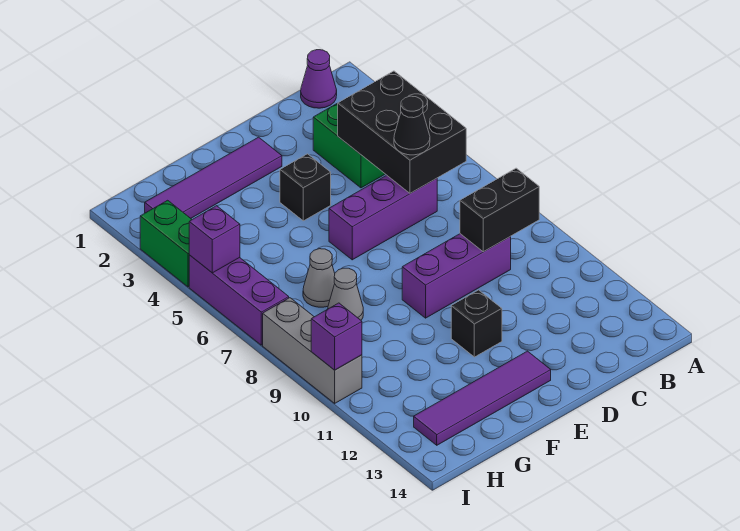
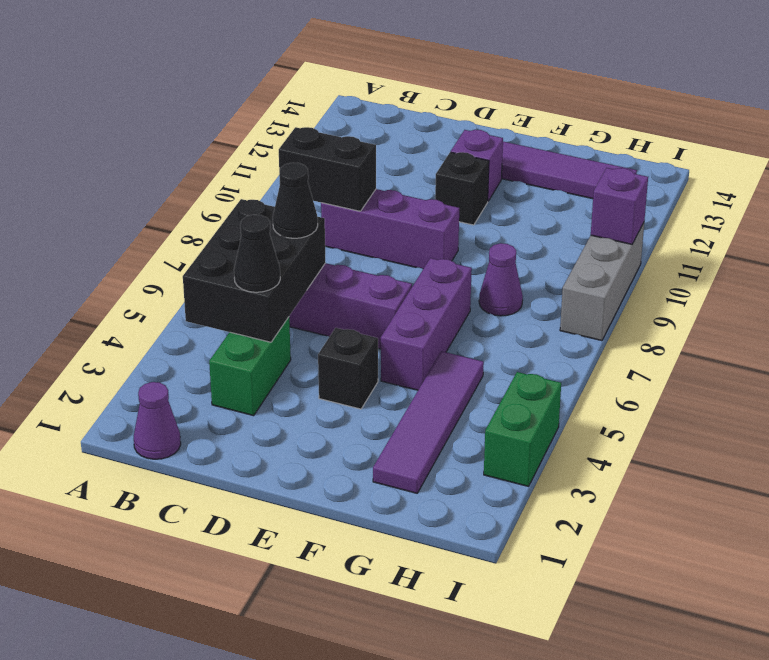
none -> black 1x1 cone [234,215,280,292]
purple 1x4 tile [145,137,282,218] -> purple 1x4 tile turned to [373,351,484,493]
grey 1x1 cone [303,249,335,307] -> none
grey 1x1 cone [328,268,363,320] -> purple 1x1 cone [479,243,523,316]
purple 1x3 brick [189,255,289,345] -> purple 1x3 brick moved to [381,258,472,390]
purple 1x1 brick [189,206,240,273] -> purple 1x1 brick moved to [451,130,503,201]

